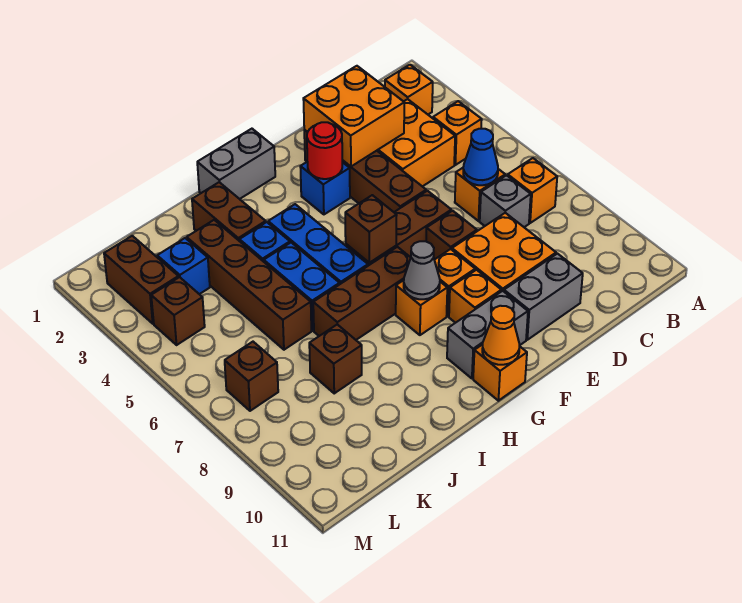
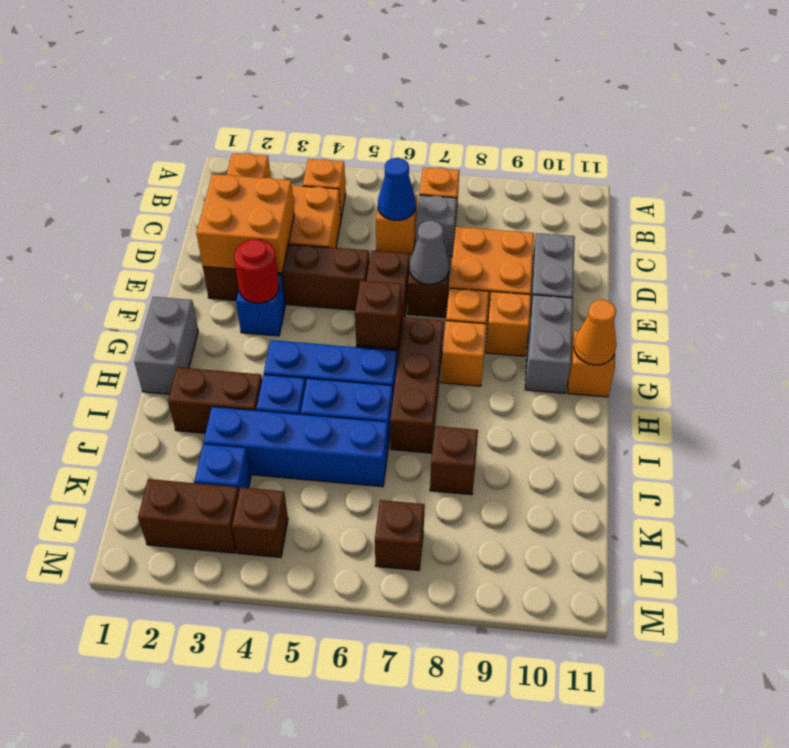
grey 1x1 cone [404,241,440,299] -> grey 1x1 cone moved to [410,221,449,285]
brown 1x4 brick [187,220,311,350] -> blue 1x4 brick [203,407,388,487]

